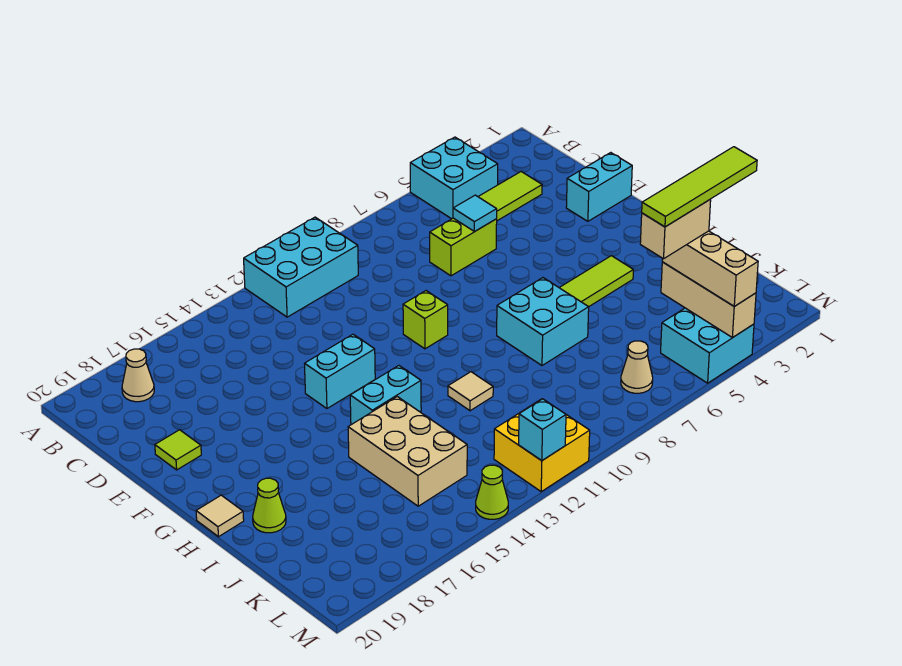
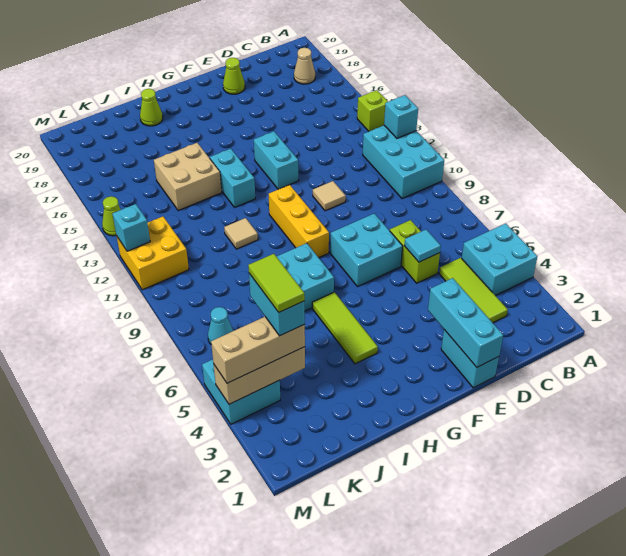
none -> cyan 1x1 brick [384,95,418,138]
none -> cyan 1x3 brick [428,278,503,367]
none -> cyan 2x2 brick [330,214,403,287]
lime 1x1 tile [155,430,201,470] -> lime 1x1 cone [223,58,245,94]
lime 1x1 brick [403,291,448,349] -> lime 1x1 brick moved to [357,90,388,131]
none -> yellow 1x3 brick [269,185,329,258]
tan 1x1 tile [196,495,244,537] -> tan 1x1 tile moved to [313,181,346,211]
tan 2x3 brick [348,397,467,506] -> tan 2x2 brick [154,143,222,211]
lime 1x4 tile [642,147,757,227] -> lime 1x2 tile [248,254,305,312]
tan 1x2 brick [640,199,711,259] -> cyan 1x2 brick [249,274,305,336]
tan 1x1 cone [621,341,653,393] -> cyan 1x1 cone [208,307,233,344]

